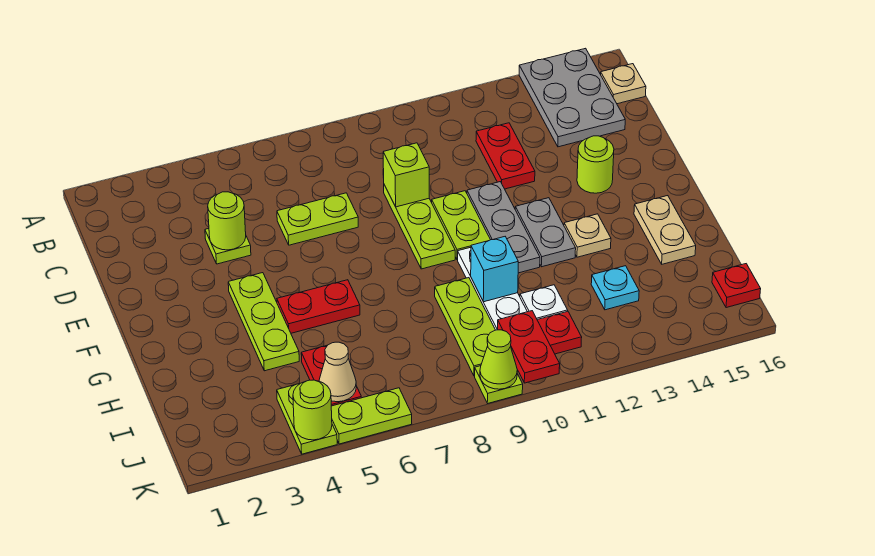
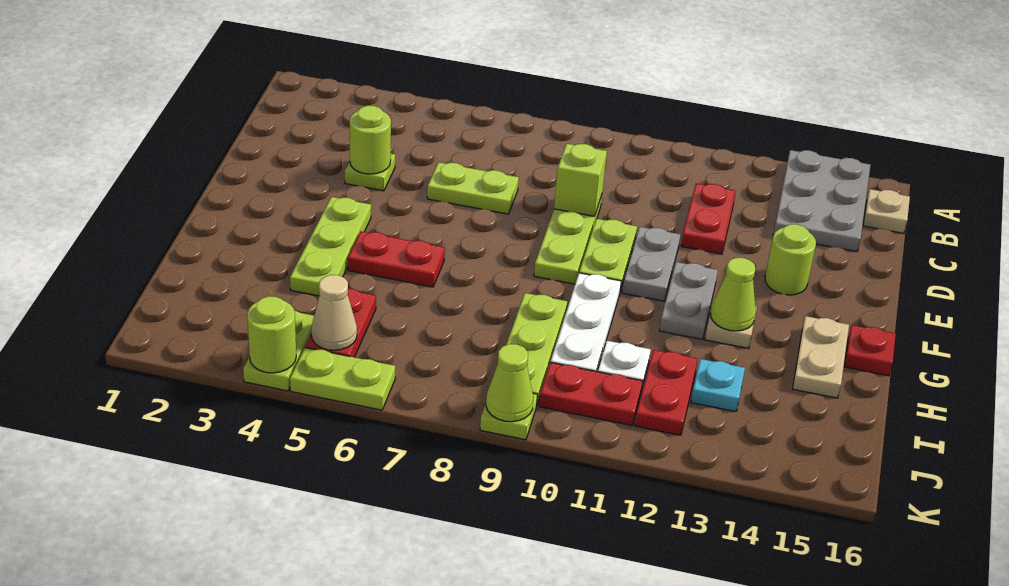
grey 1x3 plate [467,182,540,273] -> grey 1x2 plate [622,227,680,301]
none -> lime 1x1 cone [711,258,756,331]
cyan 1x1 brick [471,237,518,302] -> none
red 1x2 plate [498,311,560,383] -> red 1x2 plate moved to [635,350,698,435]
red 1x1 plate [712,264,761,308] -> red 1x1 plate moved to [844,325,896,376]

